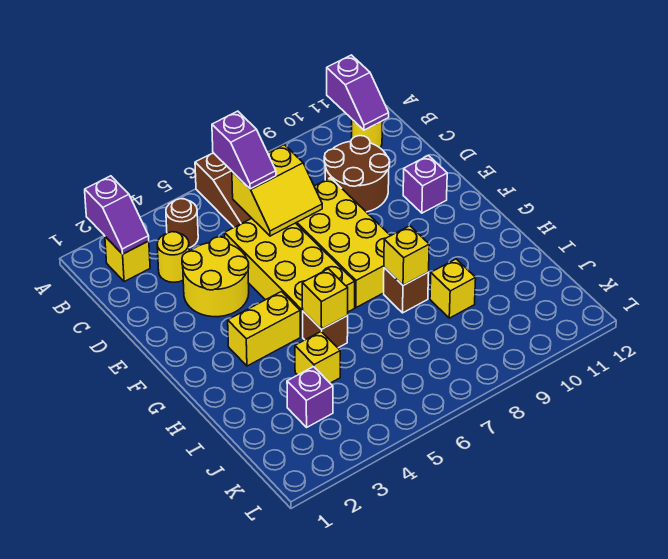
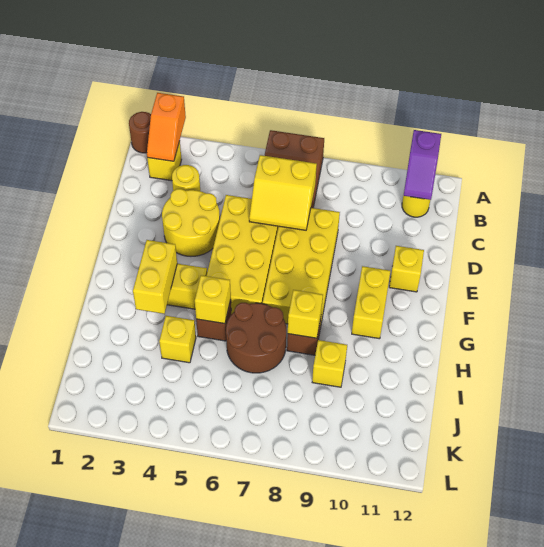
purple 1x2 slope [85,176,149,254] -> orange 1x2 slope [147,93,186,161]
brown 1x1 round brick [166,199,198,248] -> brown 1x1 round brick moved to [129,112,151,153]
purple 1x2 slope [212,111,276,189] -> none
brown 2x2 round brick [324,136,390,212] -> brown 2x2 round brick moved to [226,303,286,373]
purple 1x1 brick [403,155,447,213] -> yellow 1x1 brick [389,246,424,292]
none -> yellow 1x2 brick [352,266,390,339]
none -> yellow 1x2 brick [133,240,177,314]
purple 1x1 brick [287,367,333,427] -> none

